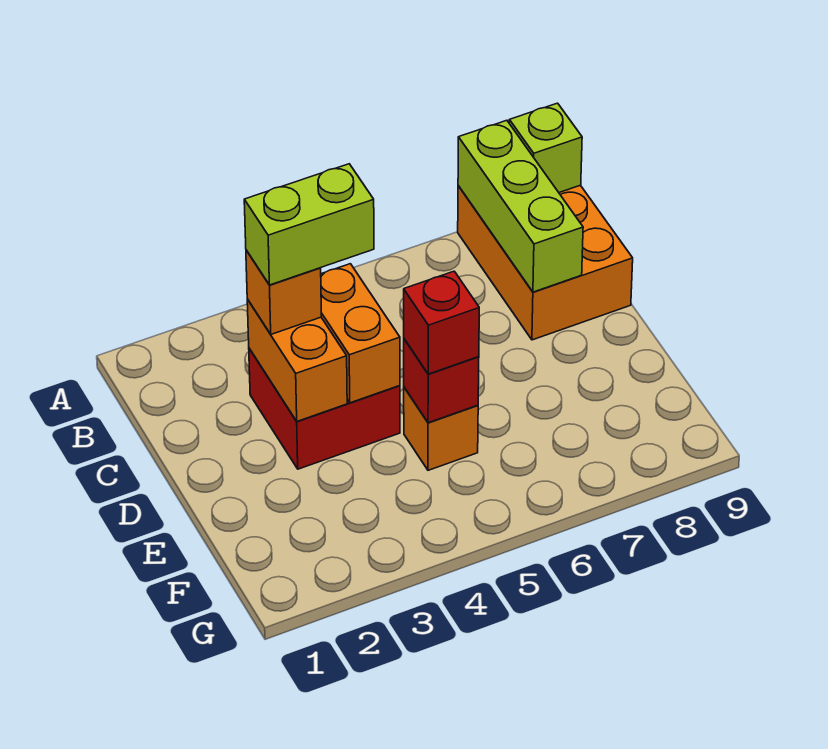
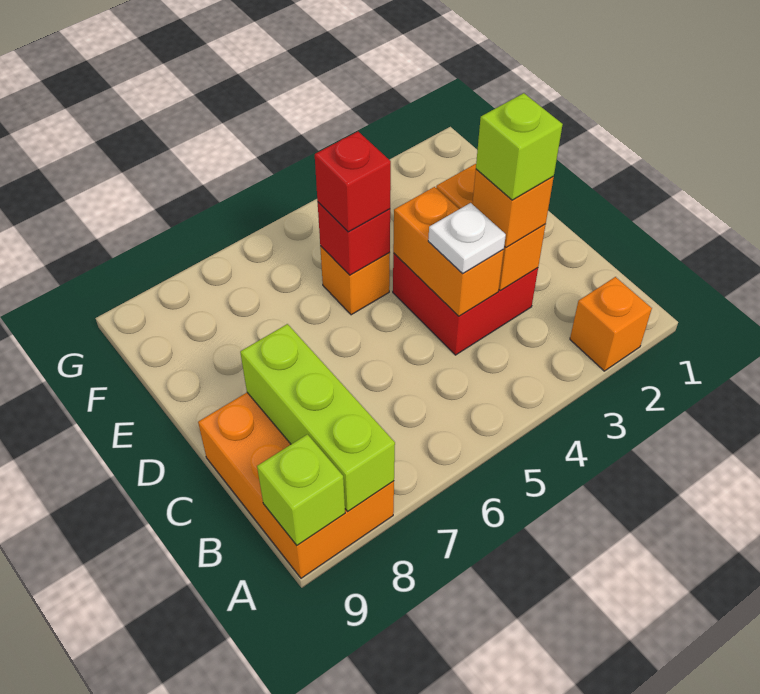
none -> orange 1x1 brick [570,277,652,371]
lime 1x2 brick [244,164,374,285] -> lime 1x1 brick [476,93,563,200]
none -> white 1x1 plate [428,203,506,273]

